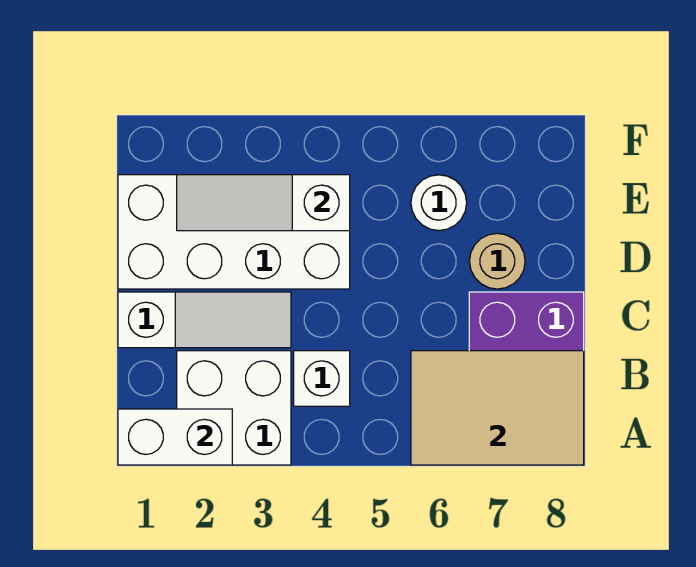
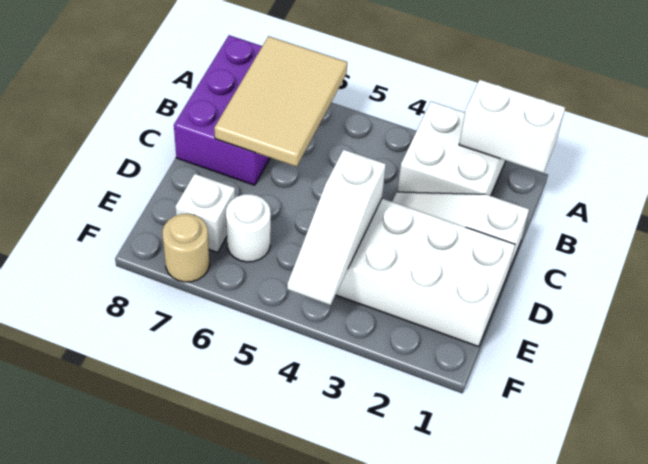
tan 2x3 tile [411,351,584,465] -> tan 2x3 tile turned to [214,36,347,167]
white 1x1 brick [294,351,350,406] -> white 1x1 brick moved to [175,174,235,252]
tan 1x1 round brick [470,233,525,289] -> tan 1x1 round brick moved to [163,214,210,282]
white 1x3 slope [177,175,350,231] -> white 1x3 slope turned to [287,150,386,305]

